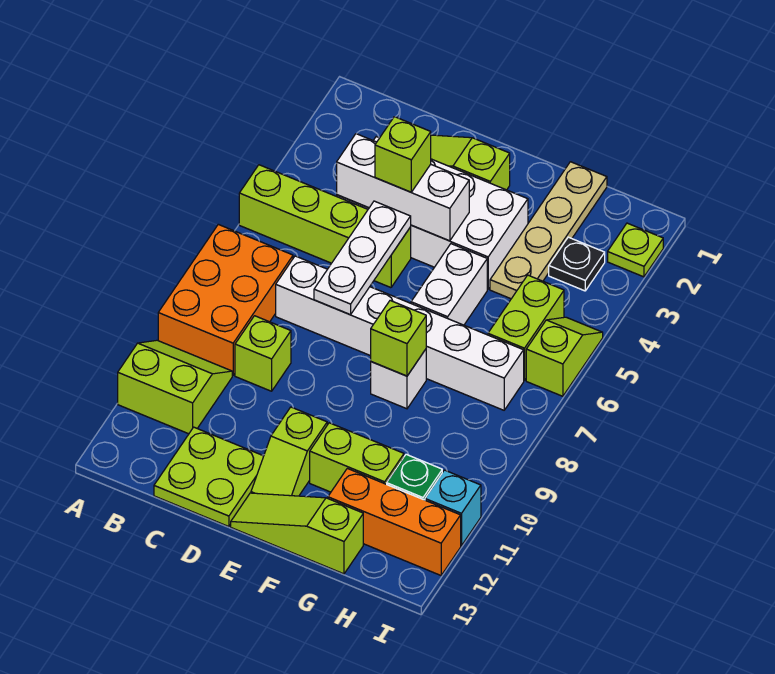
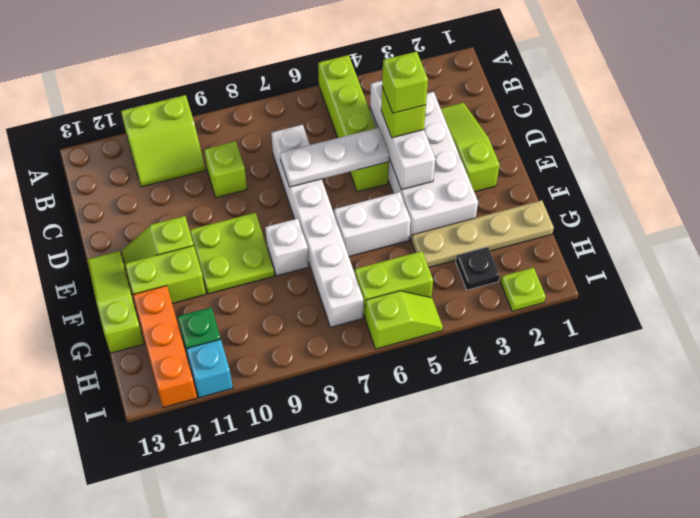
orange 2x3 brick [158,224,293,375] -> none
lime 2x2 slope [118,340,232,434] -> lime 2x2 slope turned to [121,95,206,187]
lime 2x2 plate [154,427,264,527] -> lime 2x2 plate moved to [190,213,275,294]
lime 1x1 brick [371,301,426,376] -> lime 1x1 brick moved to [382,52,428,113]
lime 1x2 brick [310,423,404,492] -> lime 1x2 brick turned to [125,246,206,303]

